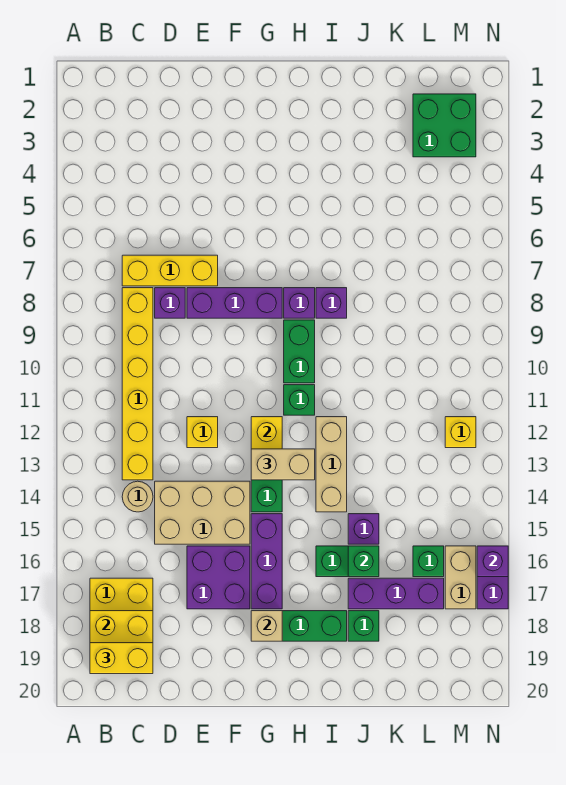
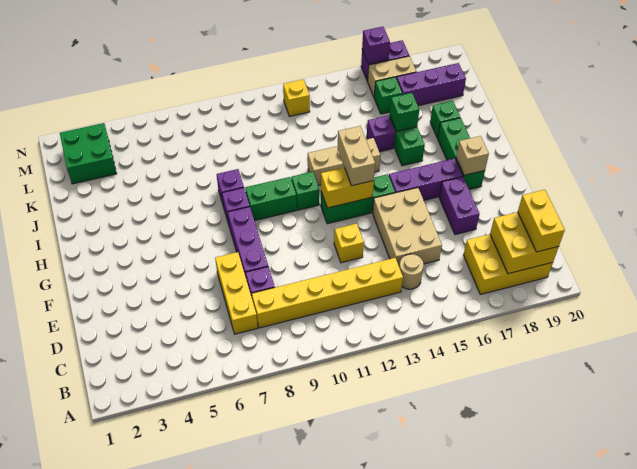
purple 2x2 brick [187,546,250,609] -> purple 1x2 brick [439,177,480,235]
purple 1x3 brick [348,578,444,609] -> purple 1x3 brick turned to [397,63,466,106]

